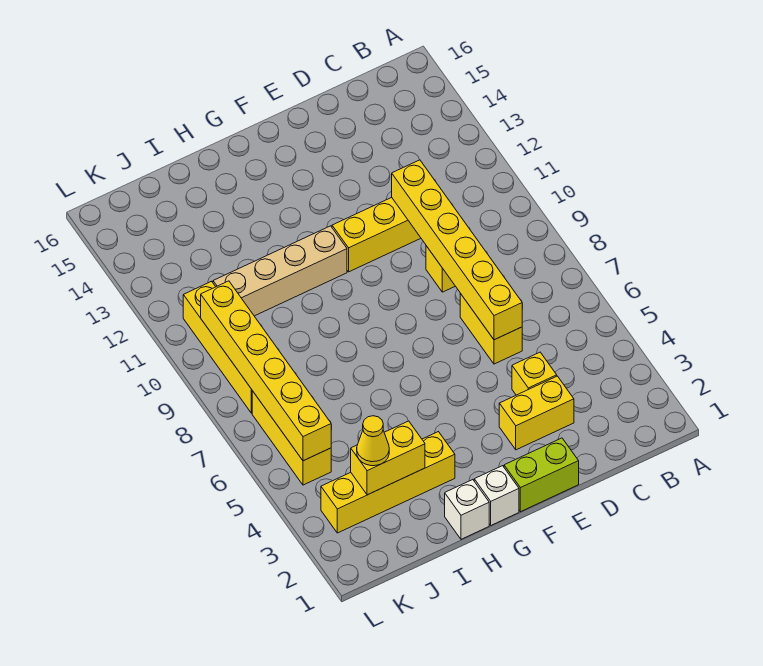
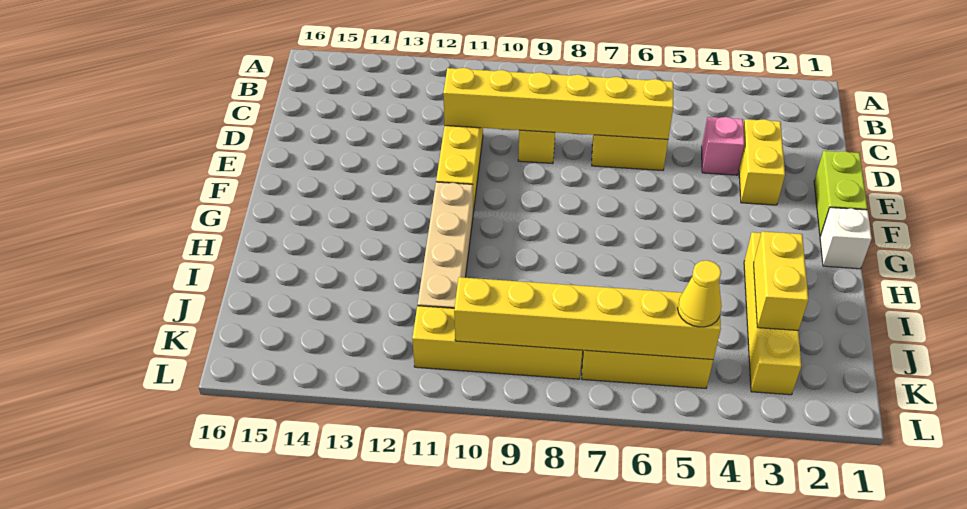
yellow 1x1 brick [512,352,557,395] -> pink 1x1 brick [702,117,744,175]
white 1x1 brick [445,480,489,539] -> none
yellow 1x1 cone [357,416,389,466] -> yellow 1x1 cone moved to [678,260,722,327]

